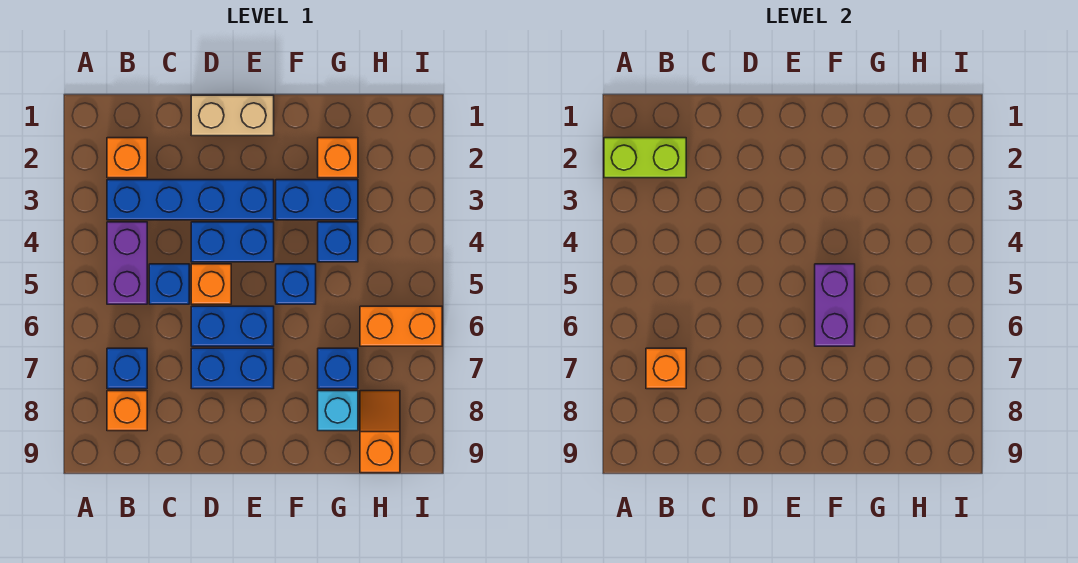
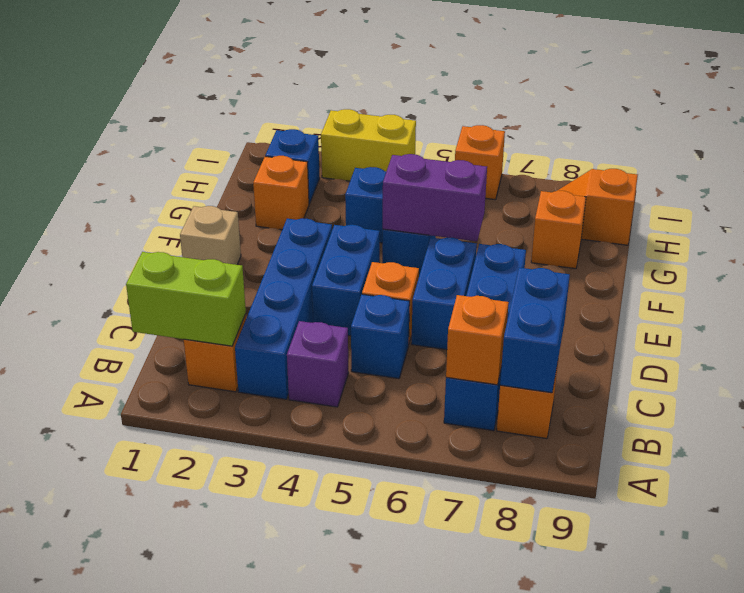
lime 1x2 brick [604,138,686,178] -> lime 1x2 brick turned to [126,252,246,346]
purple 1x2 brick [107,222,147,304] -> purple 1x1 brick [287,321,349,407]
tan 1x2 brick [191,95,274,136] -> tan 1x1 brick [180,206,241,265]
blue 1x2 brick [276,180,358,220] -> blue 1x2 brick moved to [500,268,570,393]
blue 1x1 brick [318,348,358,389] -> blue 1x1 brick moved to [265,129,320,204]
cyan 1x1 brick [318,391,358,431] -> orange 1x1 brick [531,191,586,269]
orange 1x2 brick [360,306,442,346] -> orange 1x1 brick [455,125,505,200]
none -> yellow 1x2 brick [321,109,416,181]

